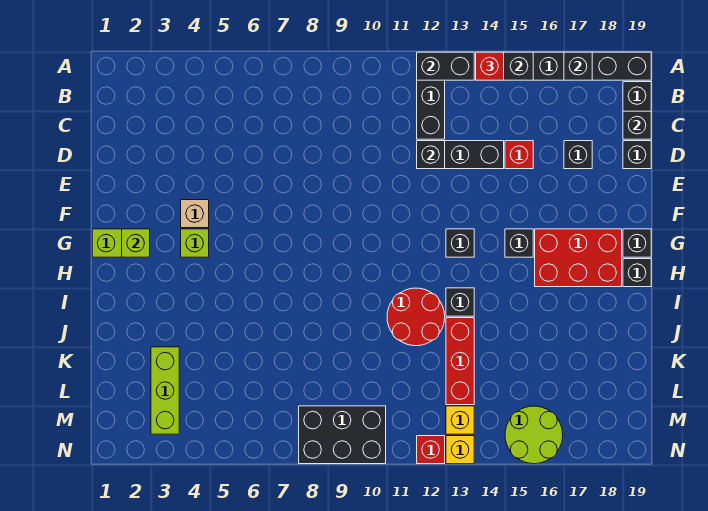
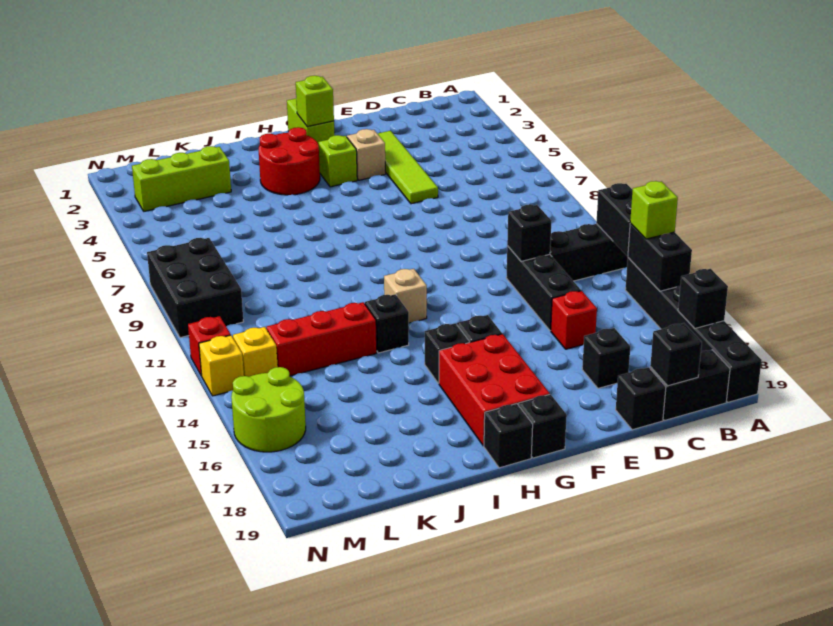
red 1x1 brick [476,52,504,80] -> lime 1x1 brick [630,181,678,239]
none -> lime 1x4 tile [377,131,438,204]
black 1x1 brick [446,229,474,257] -> black 1x1 brick moved to [425,323,470,383]
none -> tan 1x1 brick [384,269,427,323]
red 2x2 round brick [387,288,445,346] -> red 2x2 round brick moved to [259,127,320,195]

